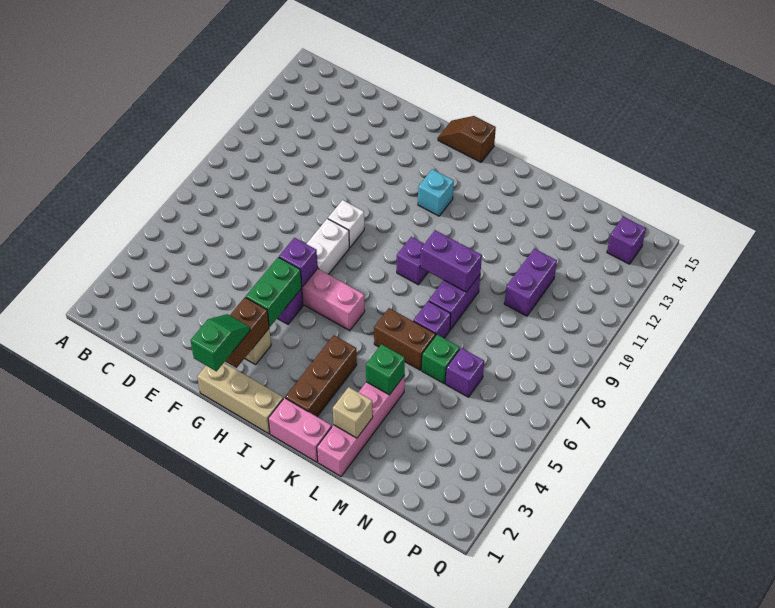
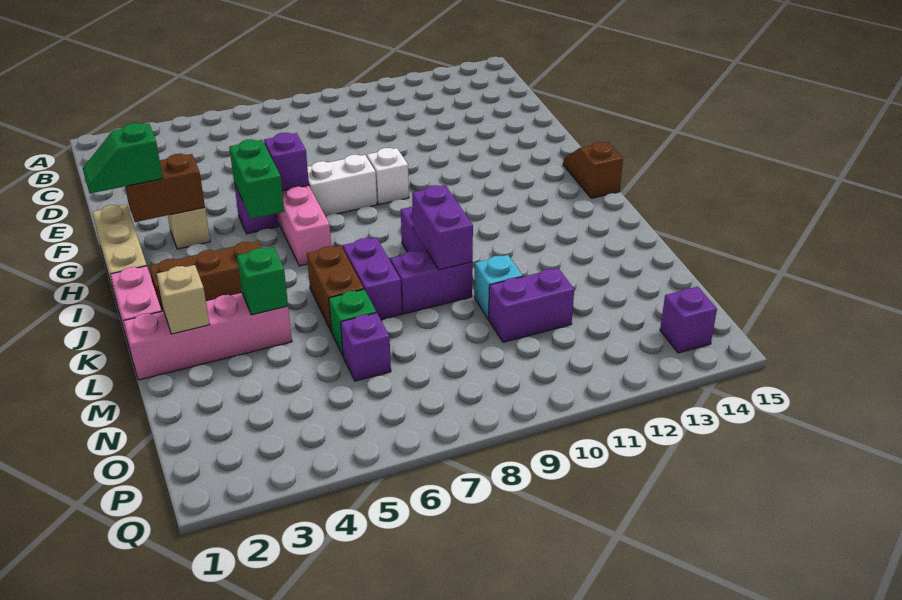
green 1x2 slope [191,314,250,371] -> green 1x2 slope turned to [83,123,163,193]
green 1x2 brick [246,257,302,327] -> green 1x2 brick turned to [229,139,284,219]
cyan 1x1 brick [418,169,454,216] -> cyan 1x1 brick moved to [474,255,523,319]
purple 1x1 brick [413,301,451,338] -> purple 1x2 brick [343,237,402,320]

